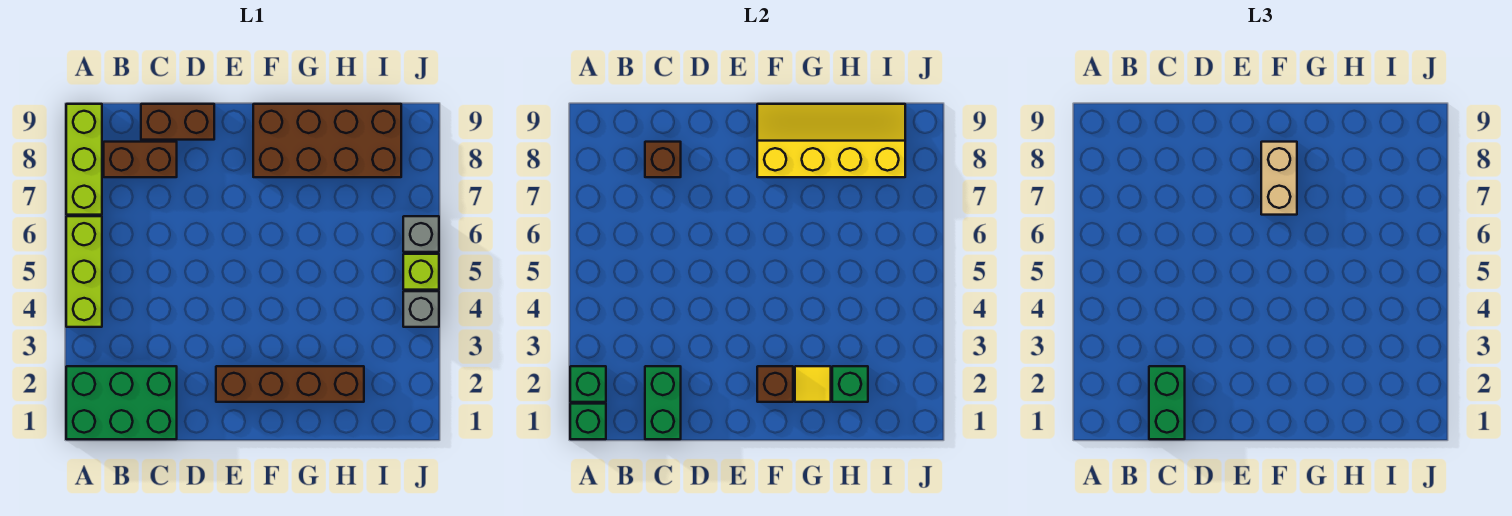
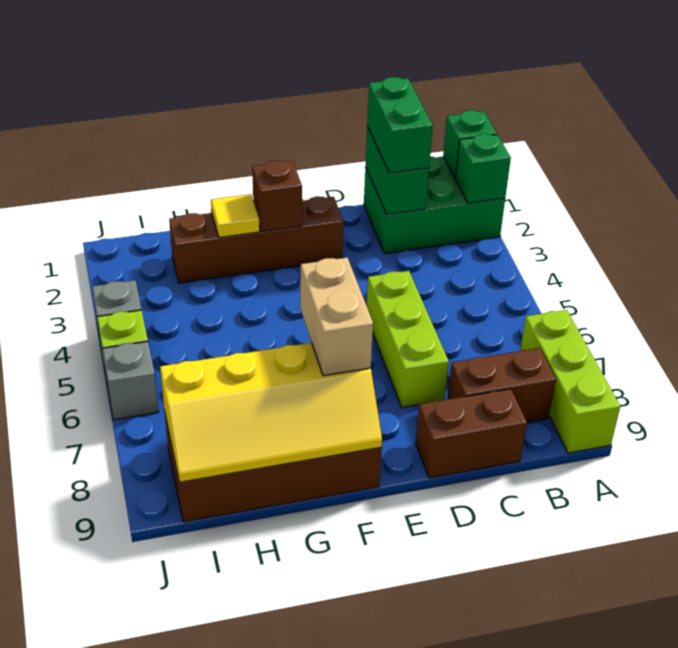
lime 1x3 brick [66,216,102,327] -> lime 1x3 brick moved to [367,271,449,408]
brown 1x1 brick [645,142,681,177] -> none
green 1x1 brick [832,366,868,402] -> none

